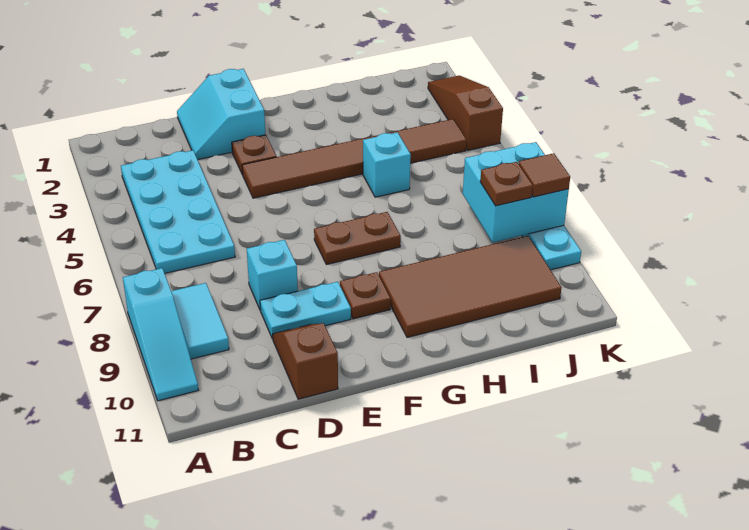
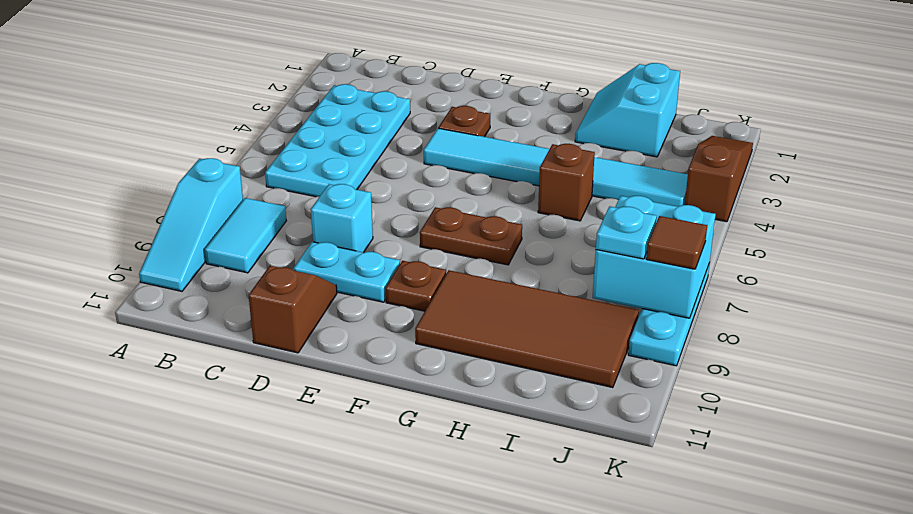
cyan 2x2 slope [177,69,265,160] -> cyan 2x2 slope moved to [575,63,680,157]
brown 1x6 tile [242,119,467,198] -> cyan 1x6 tile [424,128,688,207]
cyan 1x1 brick [363,132,411,197] -> brown 1x1 brick [538,144,595,221]
brown 1x1 plate [480,162,533,206] -> cyan 1x1 plate [596,206,657,259]

